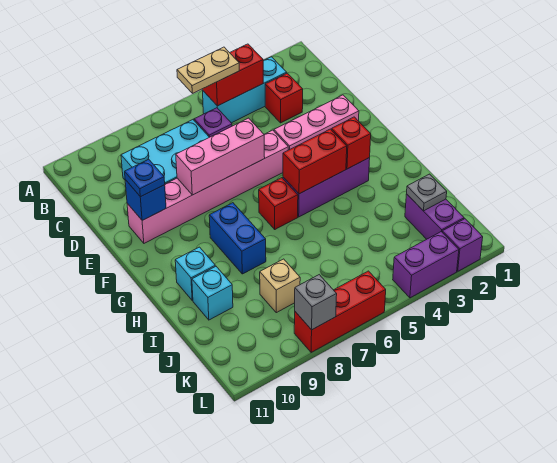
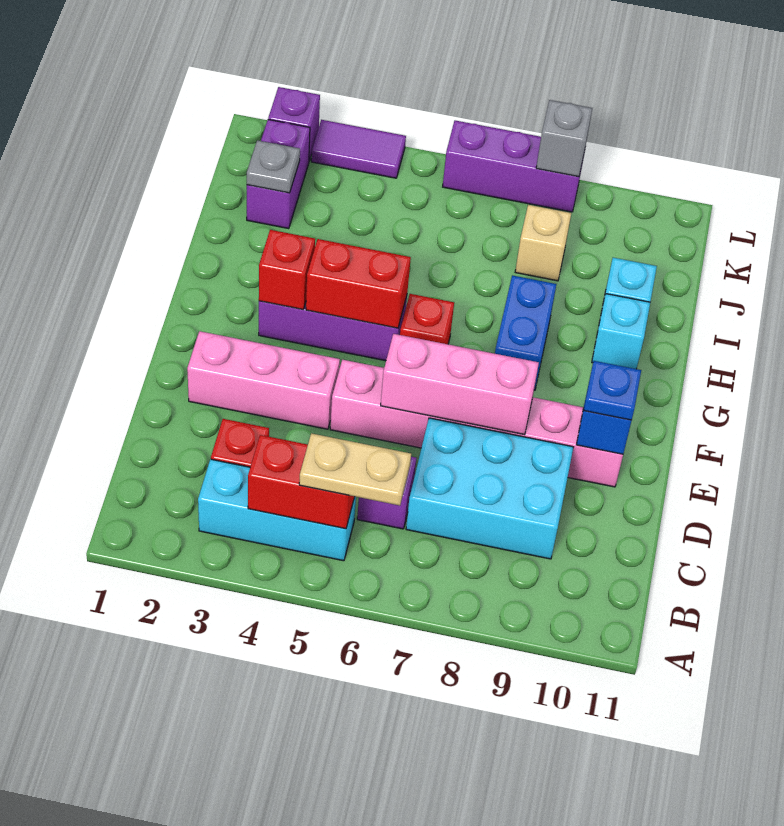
purple 1x2 brick [393,232,459,298] -> purple 1x2 tile [311,120,406,178]
red 1x3 brick [294,271,386,352] -> purple 1x3 brick [443,120,584,212]

